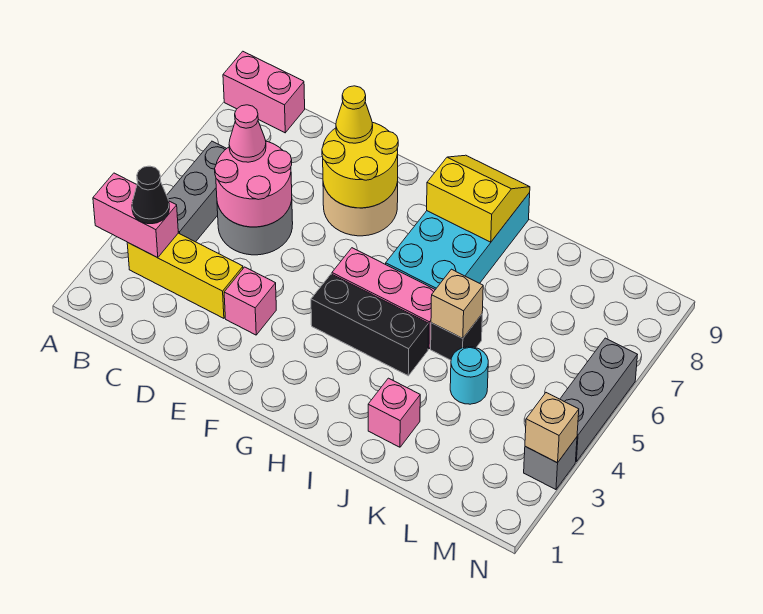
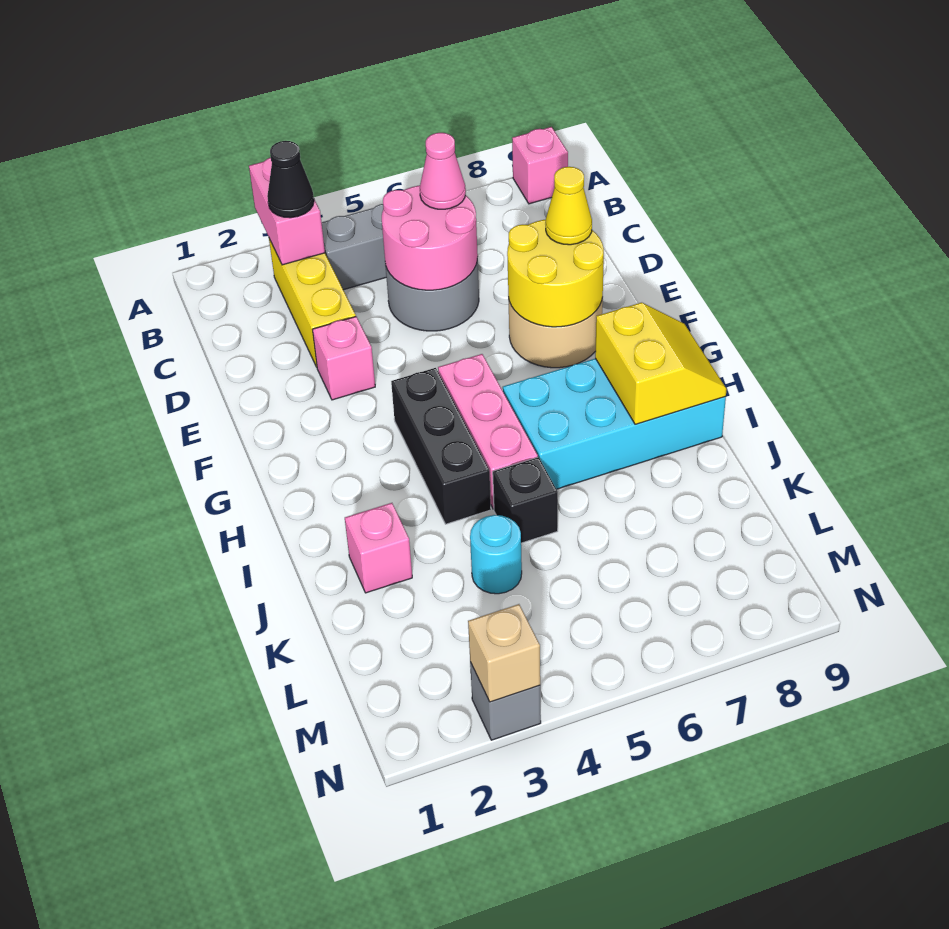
pink 1x2 brick [223,51,305,133] -> pink 1x1 brick [512,127,568,204]
tan 1x1 brick [431,269,483,339] -> none
grey 1x3 brick [560,338,637,462] -> none

